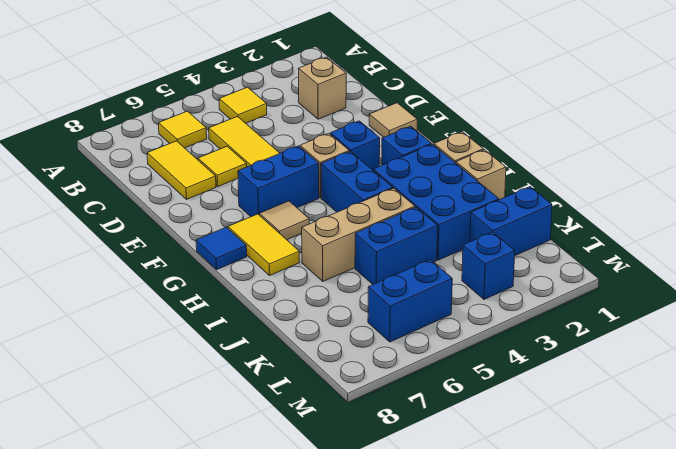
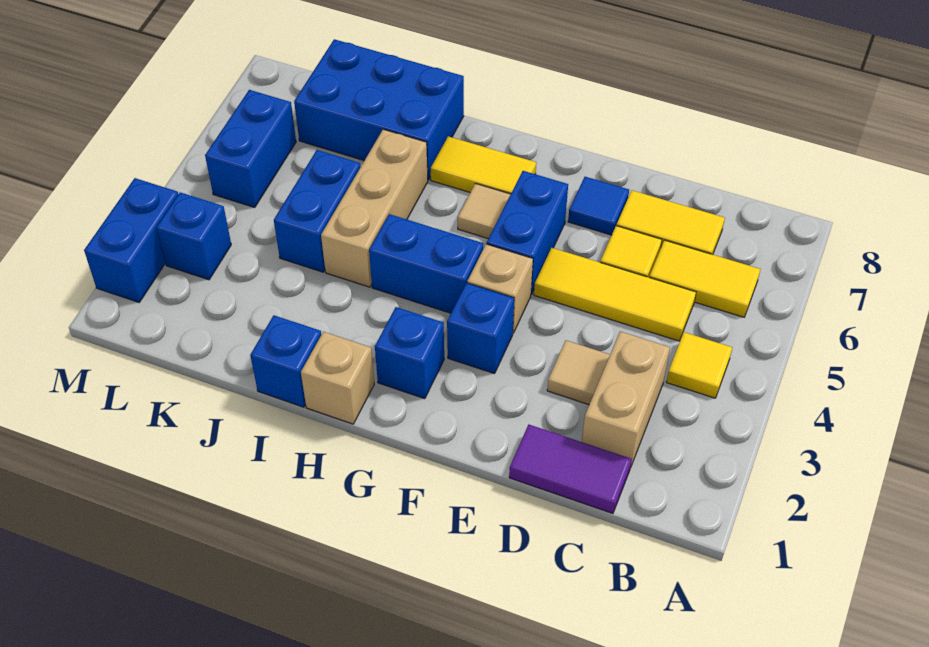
yellow 1x1 tile [159,111,207,148] -> yellow 1x2 tile [649,240,761,317]
none -> purple 1x2 tile [509,425,632,513]
tan 1x1 brick [298,57,346,119] -> tan 1x2 brick [582,331,670,468]
tan 1x1 tile [369,103,417,137] -> tan 1x1 tile moved to [547,340,610,405]
blue 1x1 tile [196,227,247,270] -> blue 1x1 tile moved to [568,177,629,235]
blue 2x3 brick [373,144,499,260] -> blue 2x3 brick moved to [294,39,464,180]
tan 1x1 brick [456,150,506,200] -> blue 1x1 brick [250,315,321,407]
blue 1x2 brick [470,187,552,255] -> blue 1x2 brick moved to [84,178,178,302]

